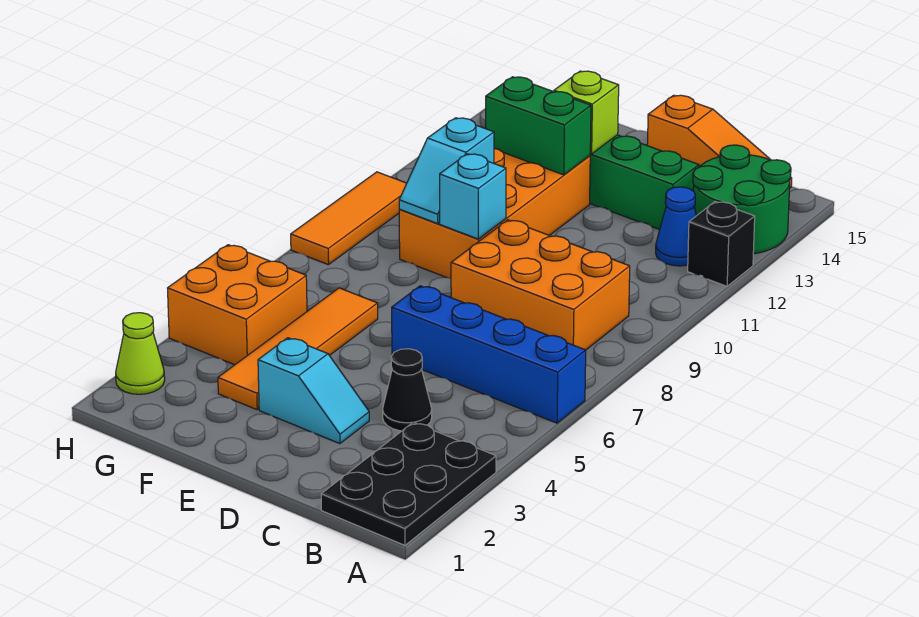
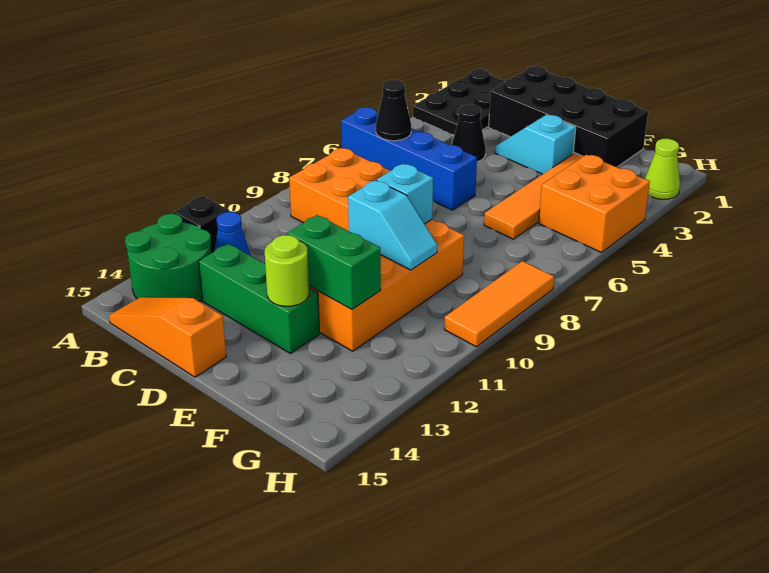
none -> black 1x1 cone [376,80,411,141]
none -> black 2x4 brick [489,66,648,167]
lime 1x1 brick [554,71,619,154] -> lime 1x1 round brick [265,235,309,306]
cyan 1x2 slope [399,118,494,223] -> cyan 1x2 slope turned to [348,180,437,270]

